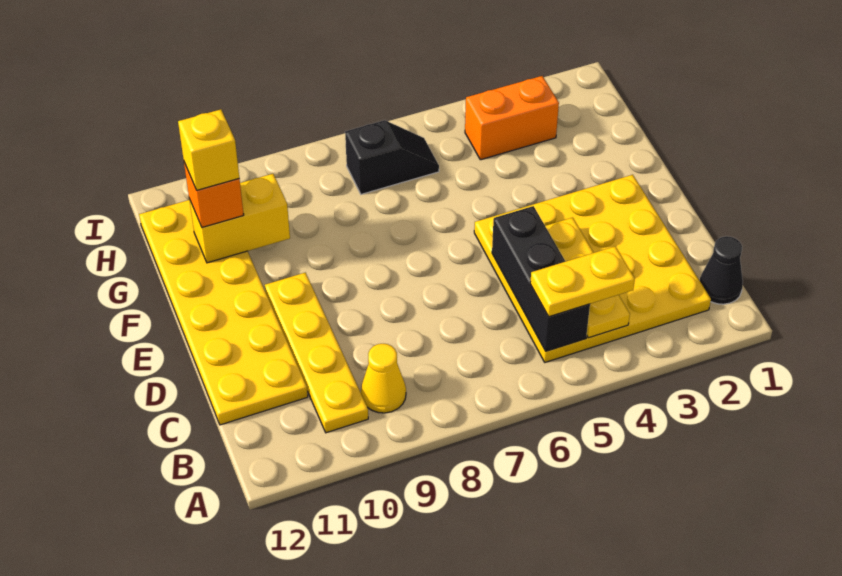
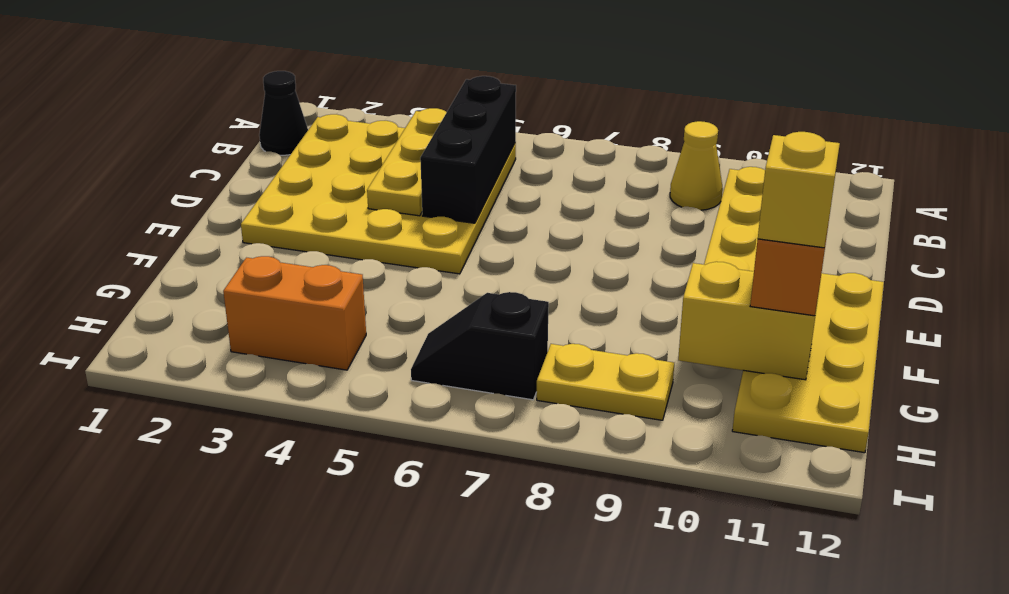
yellow 1x2 plate [530,246,635,317] -> yellow 1x2 plate moved to [537,344,674,420]
yellow 2x6 plate [139,200,308,425] -> yellow 2x4 plate [732,273,884,453]

